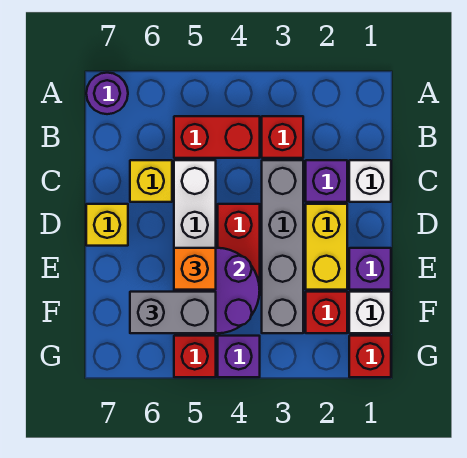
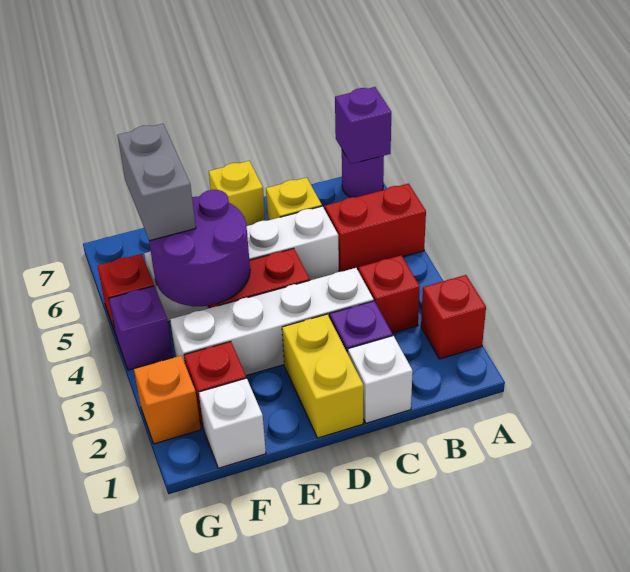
red 1x2 brick [174,116,260,158] -> red 1x2 brick turned to [325,184,426,272]
grey 1x4 brick [262,160,303,333] -> white 1x4 brick [170,268,374,375]
yellow 1x2 brick [306,204,347,290] -> yellow 1x2 brick turned to [282,314,364,438]
purple 1x1 brick [349,248,391,290] -> purple 1x1 brick moved to [335,87,391,164]
orange 1x1 brick [174,248,216,290] -> orange 1x1 brick moved to [134,356,201,444]
red 1x1 brick [349,336,391,377] -> red 1x1 brick moved to [421,275,486,359]

